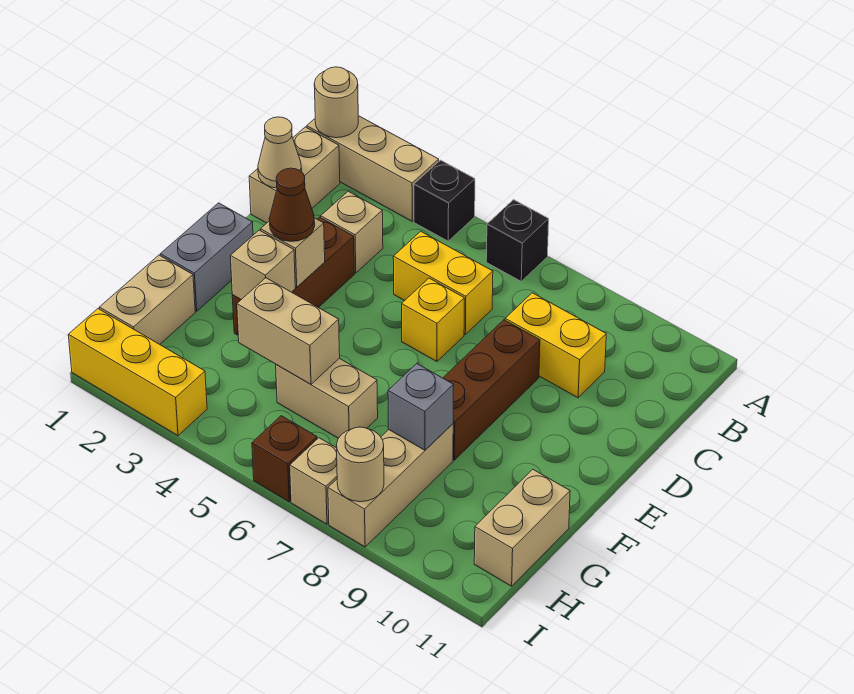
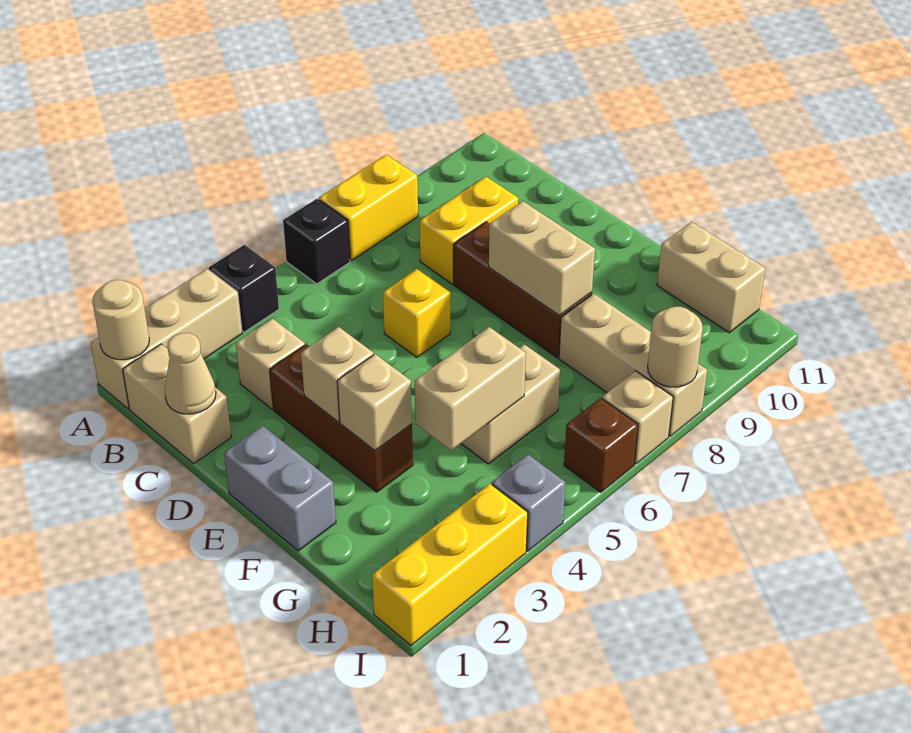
yellow 1x2 brick [393,231,493,334] -> yellow 1x2 brick moved to [319,155,418,261]
brown 1x1 cone [269,168,315,241] -> none
tan 1x2 brick [99,255,195,344] -> tan 1x2 brick moved to [489,201,595,316]
grey 1x1 brick [388,364,453,450] -> grey 1x1 brick moved to [492,454,566,551]

